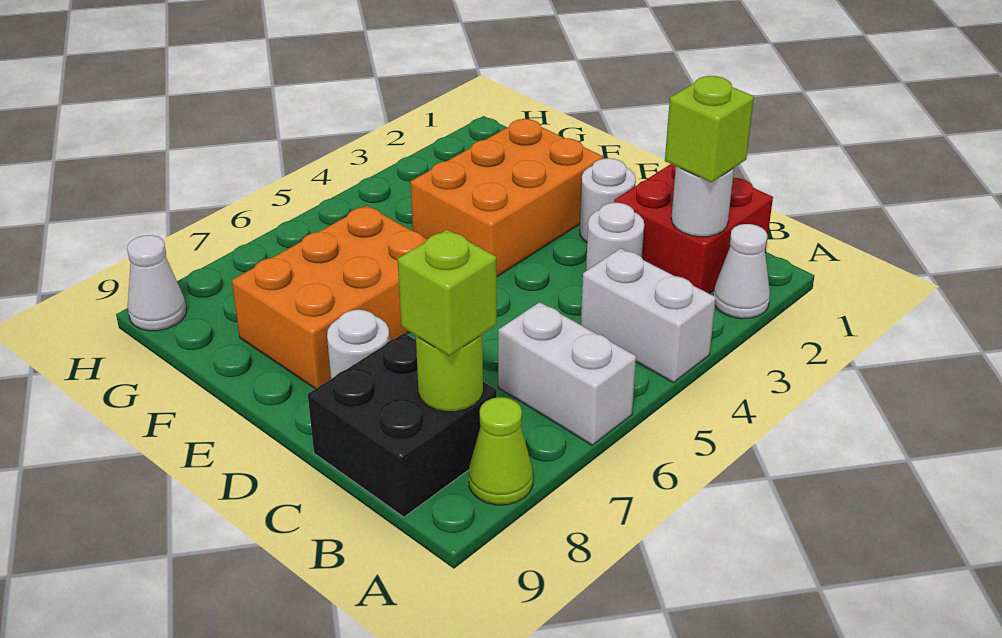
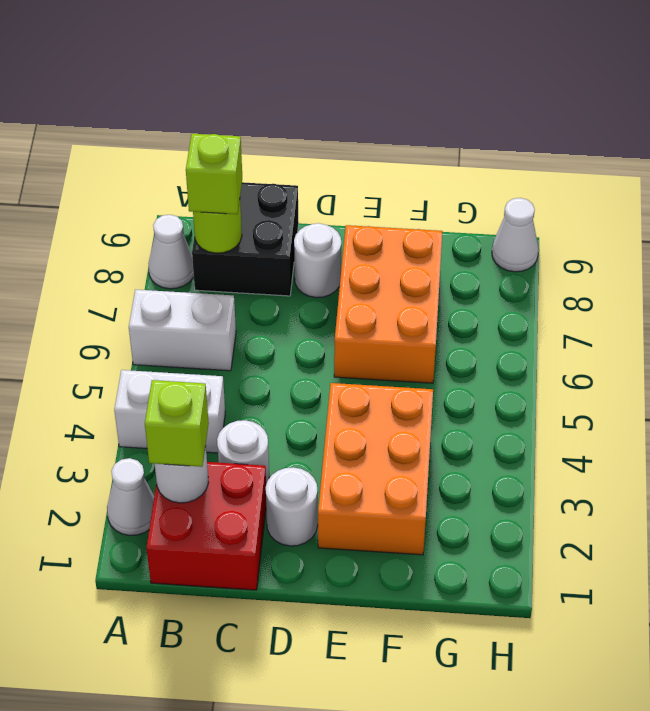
lime 1x1 cone [469,397,533,505] -> white 1x1 cone [149,215,194,289]

